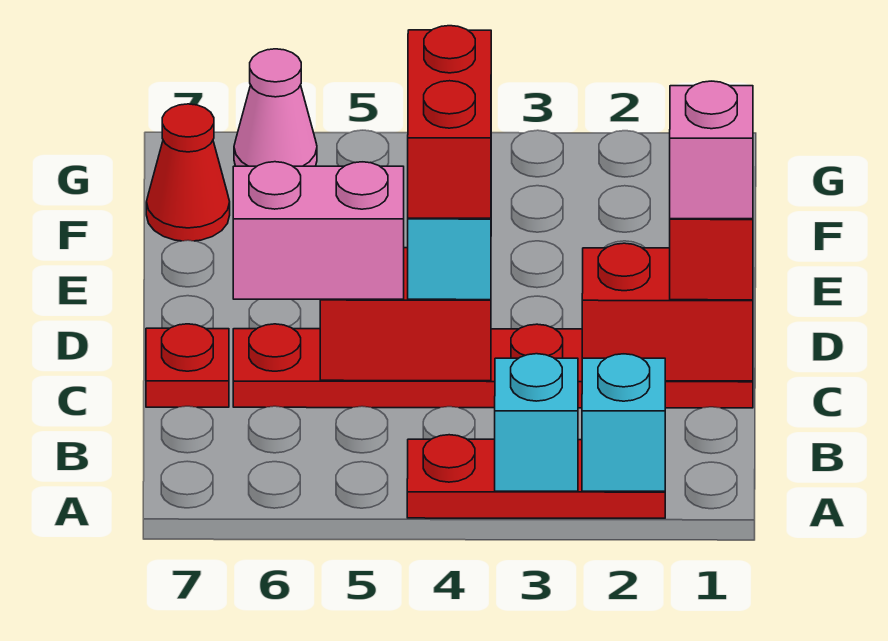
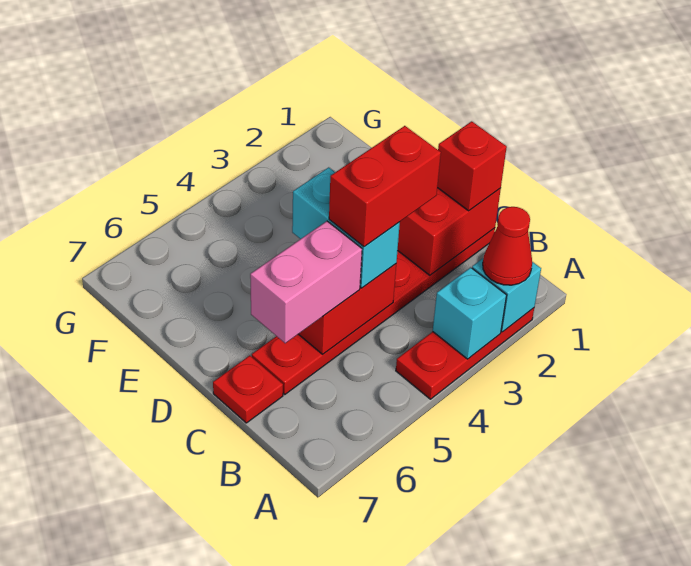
pink 1x1 brick [670,81,753,219] -> none
red 1x2 brick [408,26,491,218] -> red 1x2 brick turned to [329,126,441,247]
red 1x1 cone [146,104,230,241] -> red 1x1 cone moved to [483,207,532,285]
pink 1x1 cone [234,49,317,166] -> none

